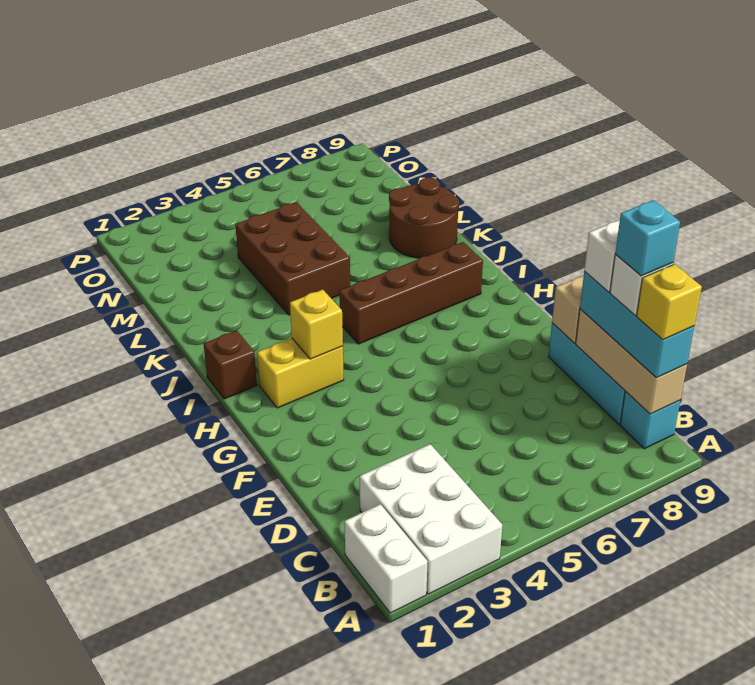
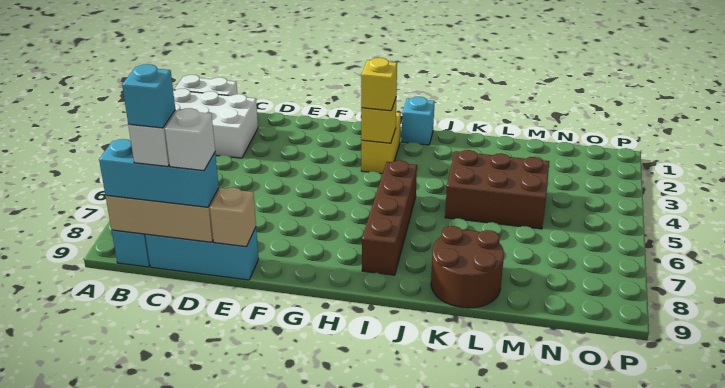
yellow 1x1 brick [637,264,702,340] -> yellow 1x1 brick moved to [361,58,397,111]
brown 1x1 brick [204,330,257,399] -> cyan 1x1 brick [402,97,435,145]

